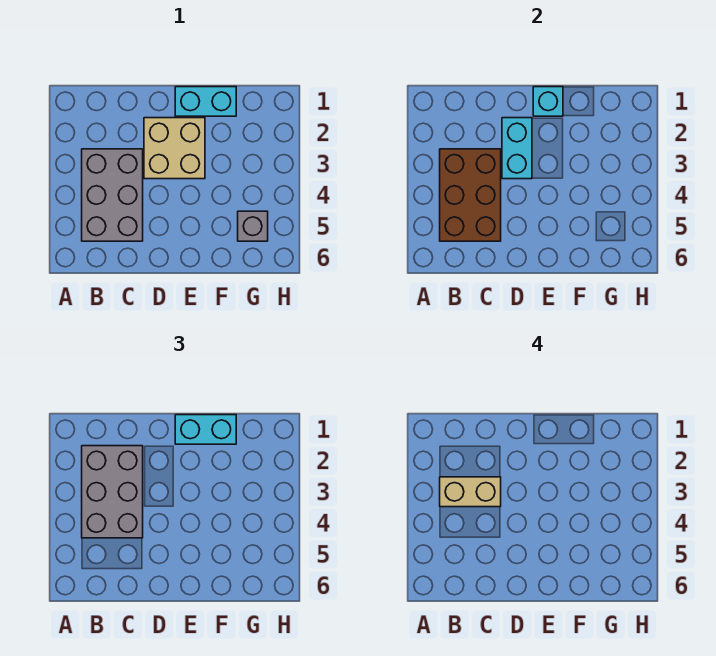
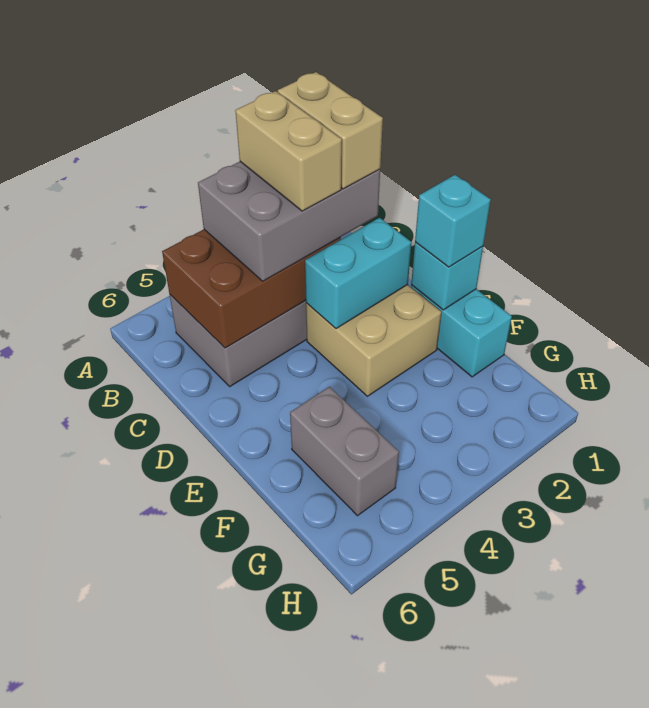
none -> tan 1x2 brick [278,72,383,189]
cyan 1x2 brick [175,415,236,444] -> cyan 1x1 brick [415,175,491,267]
grey 1x1 brick [238,211,268,241] -> grey 1x2 brick [290,387,399,516]

